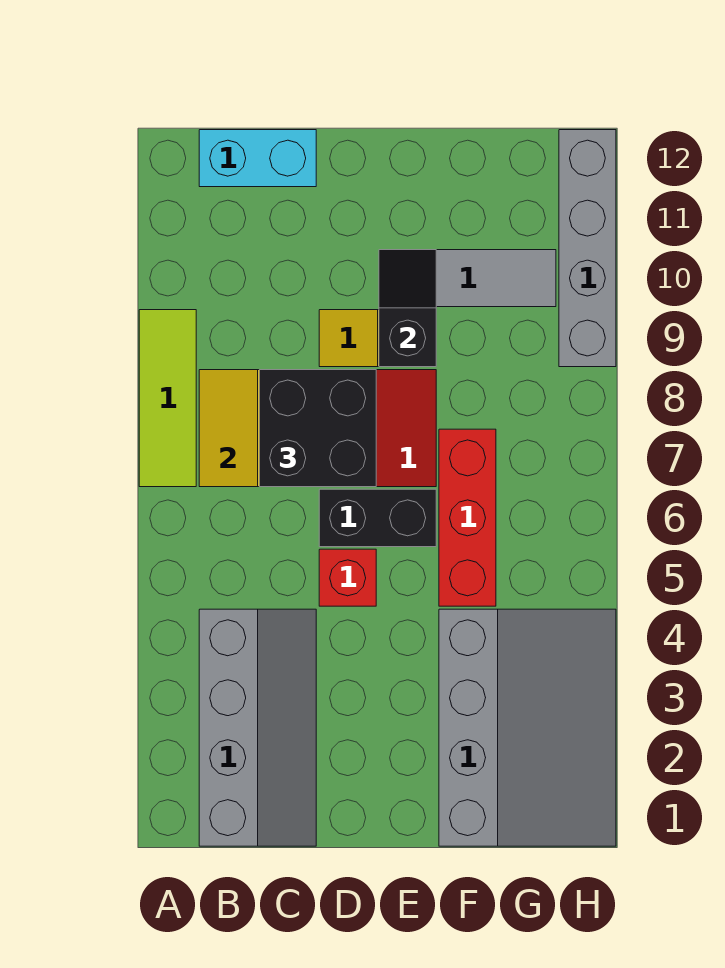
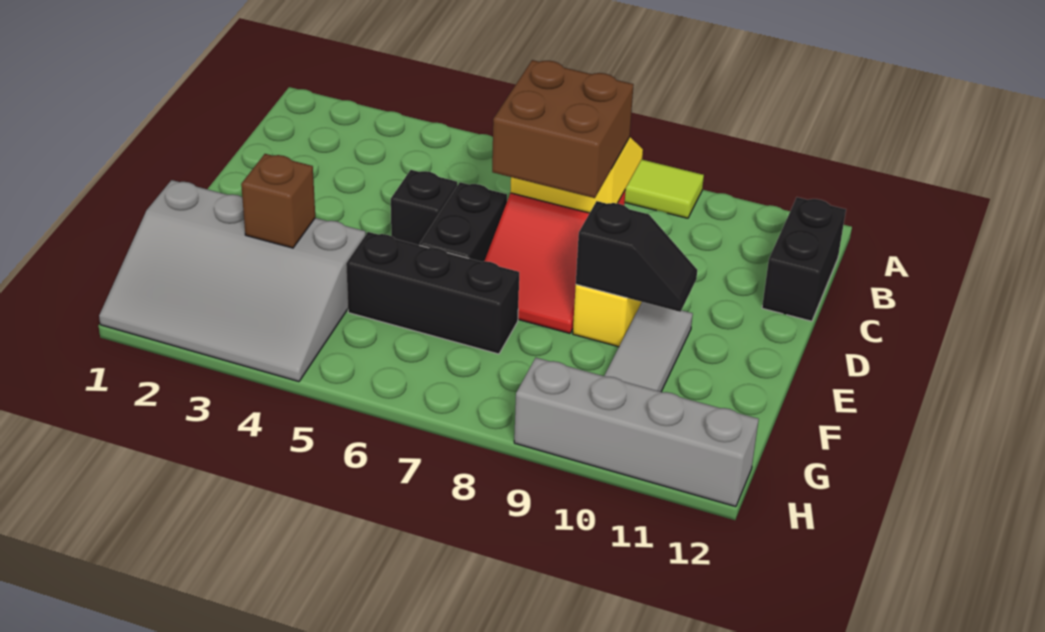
grey 2x4 slope [199,609,316,846] -> none
cyan 1x2 brick [199,130,316,187] -> black 1x2 brick [762,197,846,321]
black 2x2 brick [259,370,376,487] -> brown 2x2 brick [492,60,634,198]
red 1x1 brick [319,549,376,606] -> black 1x1 brick [391,170,457,245]
none -> brown 1x1 brick [241,154,315,248]
red 1x3 brick [439,429,496,606] -> black 1x3 brick [346,232,519,354]

